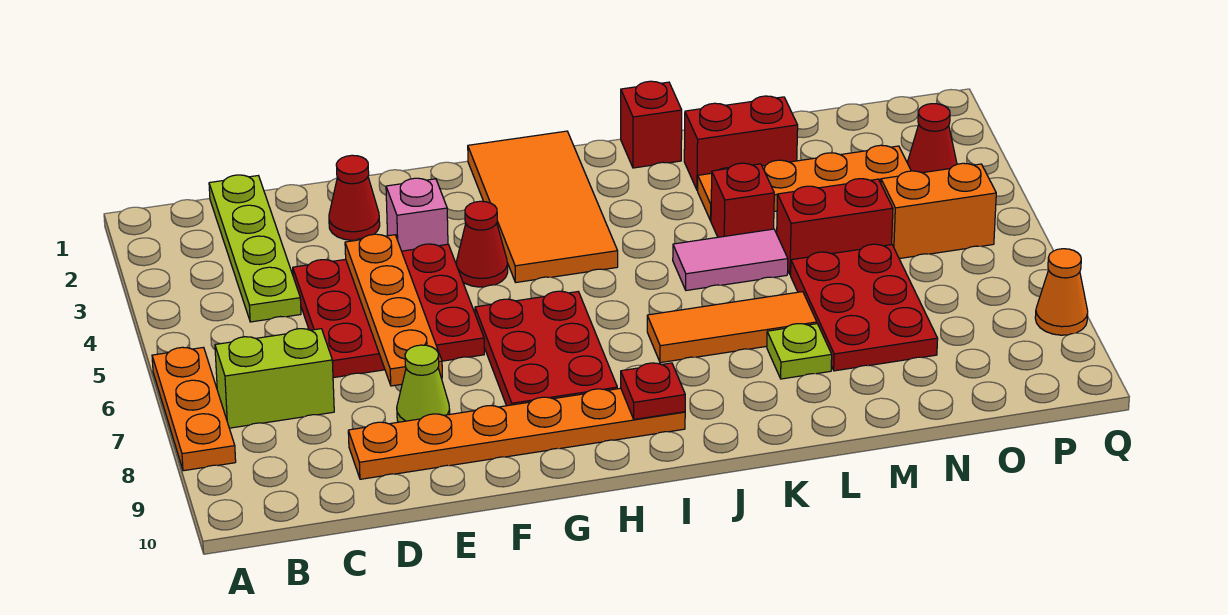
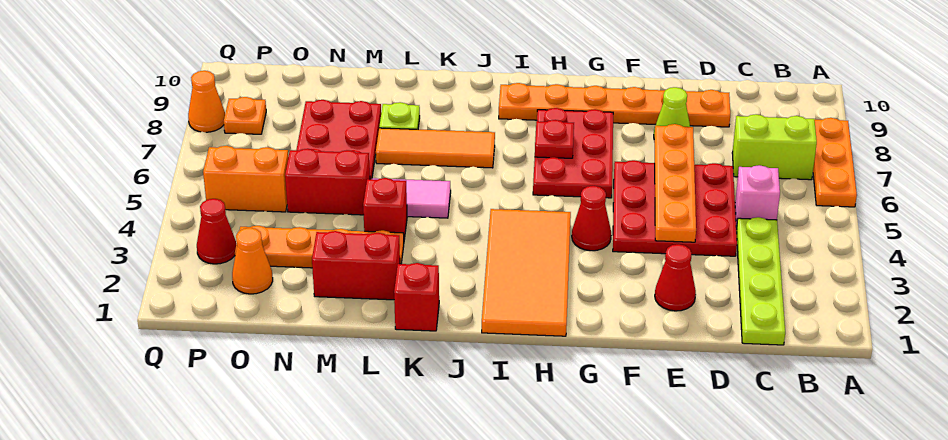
pink 1x1 brick [386,178,448,251] -> pink 1x1 brick moved to [735,165,780,229]
red 1x1 plate [621,363,685,419] -> red 1x1 plate moved to [535,120,574,158]
none -> orange 1x1 cone [232,228,273,294]
none -> orange 1x1 plate [224,97,266,134]

